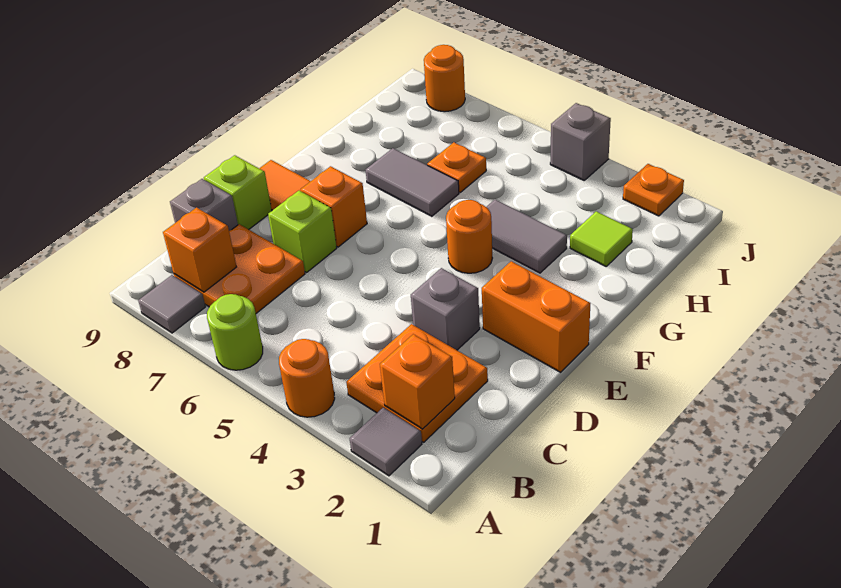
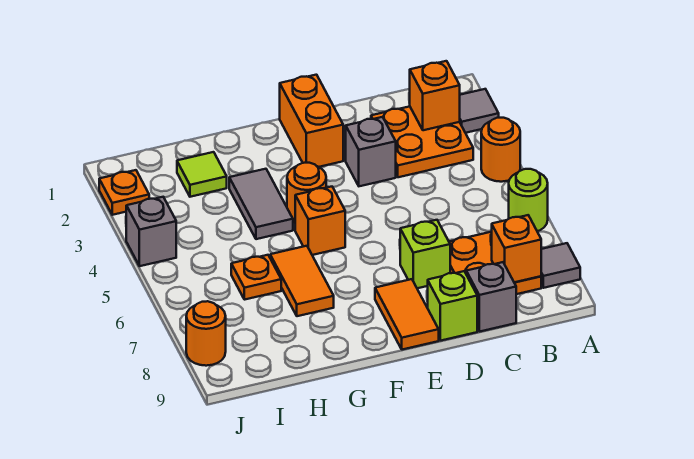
orange 1x1 brick [301,166,367,247] -> orange 1x1 brick moved to [295,187,345,255]
grey 1x2 tile [366,148,459,216] -> orange 1x2 tile [270,246,334,316]

